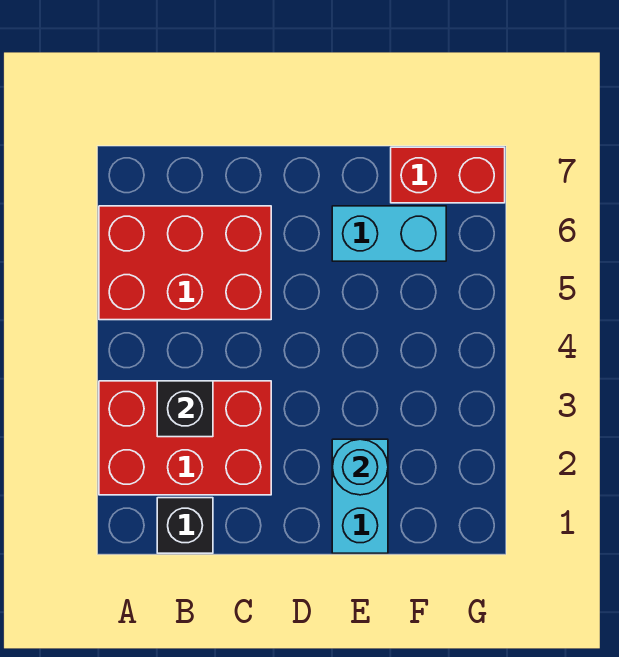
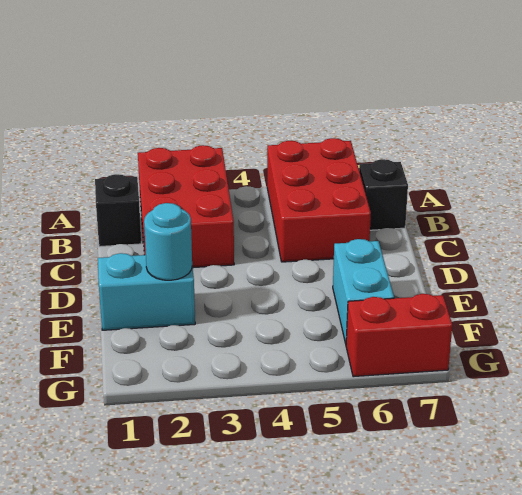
black 1x1 brick [157,381,213,437] -> black 1x1 brick moved to [359,159,408,230]
red 1x2 brick [391,147,505,203] -> red 1x2 brick turned to [346,294,452,377]

